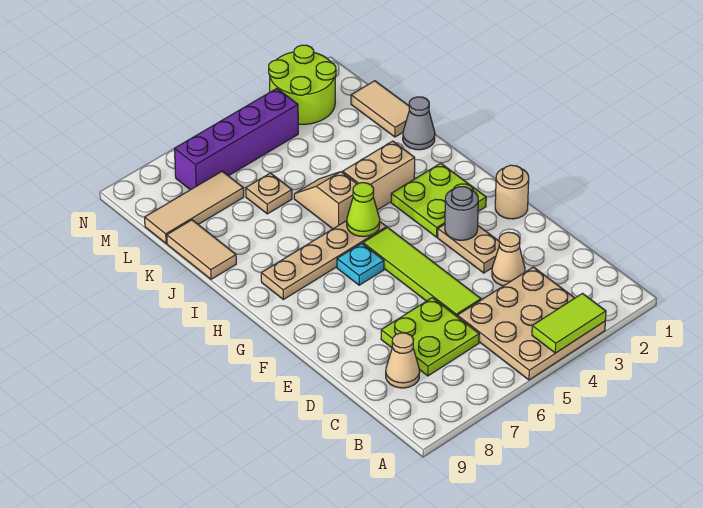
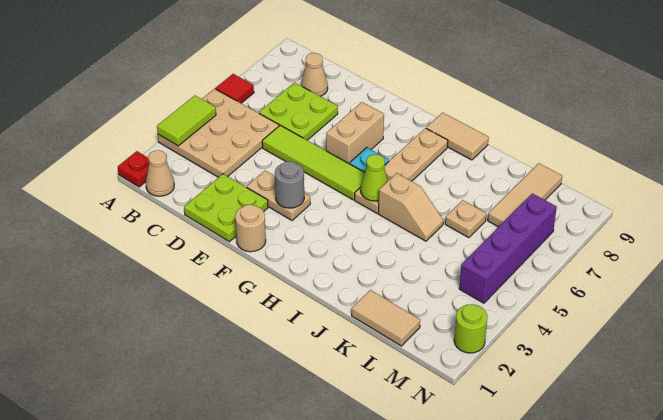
none -> red 1x1 plate [118,151,149,187]
none -> red 1x1 tile [215,74,254,103]
tan 1x1 cone [492,232,525,286] -> tan 1x1 cone moved to [146,150,174,196]
lime 2x2 plate [391,163,486,237] -> lime 2x2 plate moved to [184,174,268,242]
tan 1x2 brick [343,141,415,210] -> tan 1x2 brick moved to [326,102,384,164]
grey 1x1 cone [403,97,435,150] -> none
tan 1x2 tile [167,220,236,279] -> tan 1x2 tile moved to [426,113,489,160]
lime 2x2 round brick [269,45,336,124] -> lime 1x1 round brick [454,304,487,353]

